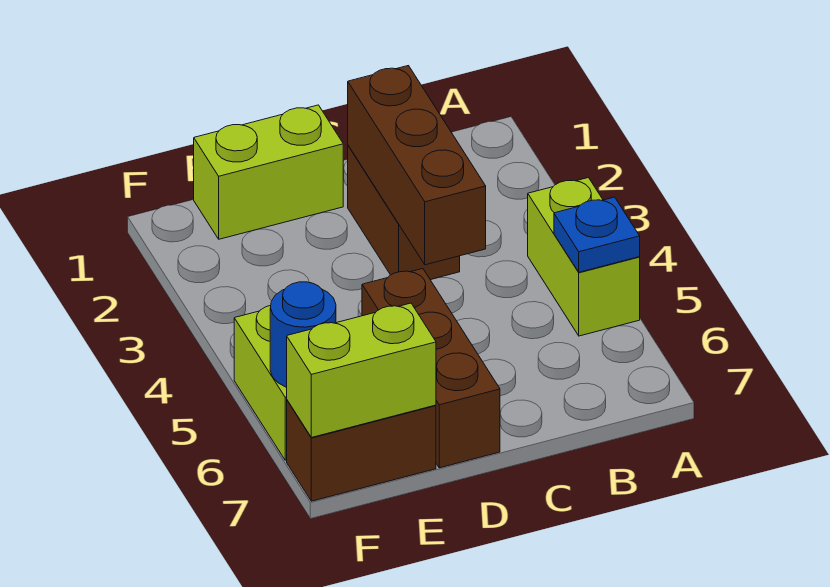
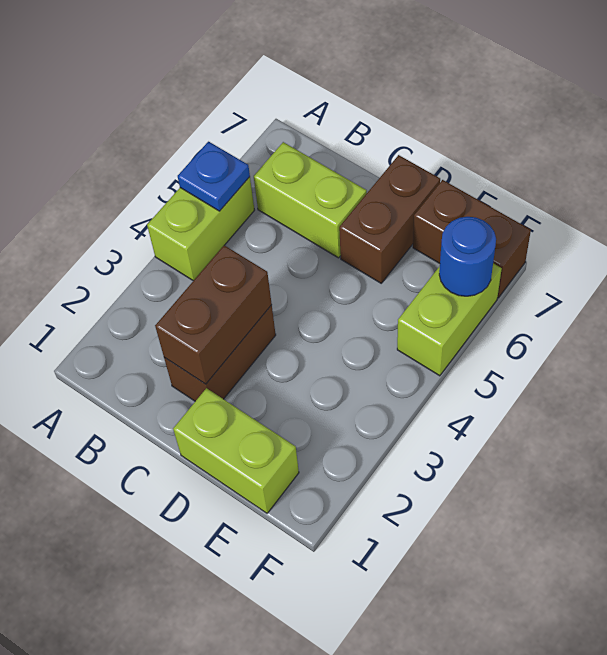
brown 1x3 brick [348,66,486,265] -> brown 1x2 brick [155,245,272,384]
brown 1x3 brick [362,269,500,468] -> brown 1x2 brick [339,155,440,283]
lime 1x2 brick [287,303,436,438] -> lime 1x2 brick moved to [254,142,367,258]

